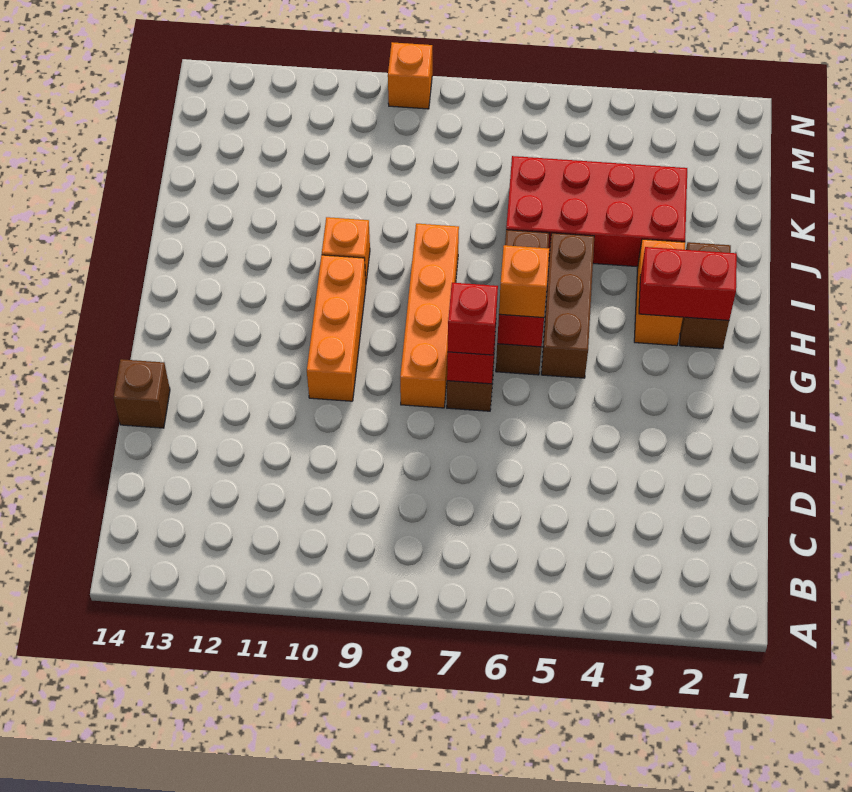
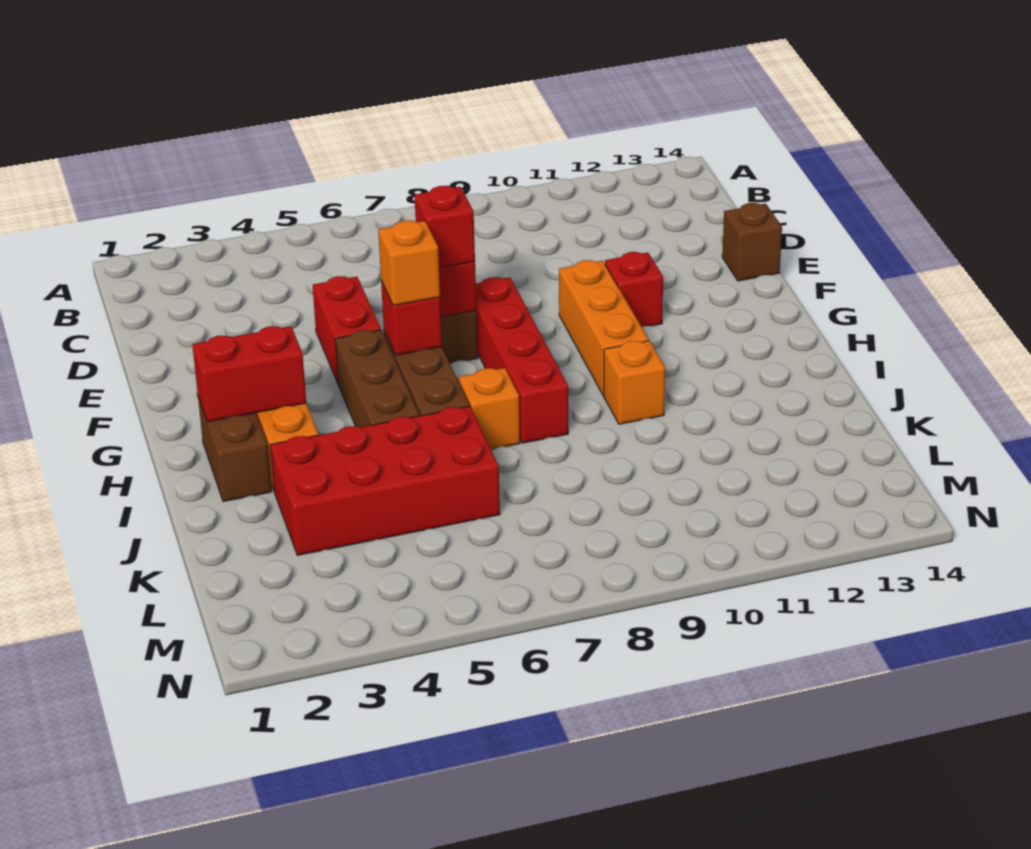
none -> red 1x2 brick [313,276,381,383]
orange 1x4 brick [400,224,459,408] -> red 1x4 brick [476,277,568,443]
none -> red 1x1 brick [605,252,663,327]
orange 1x1 brick [388,42,432,109] -> orange 1x1 brick moved to [459,368,520,449]

